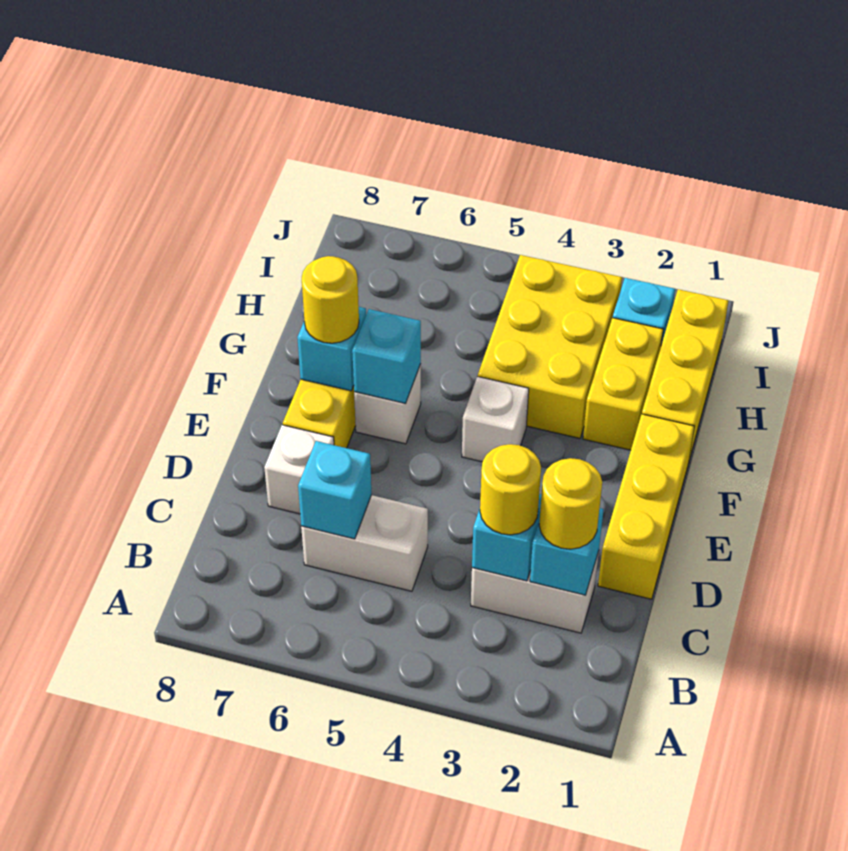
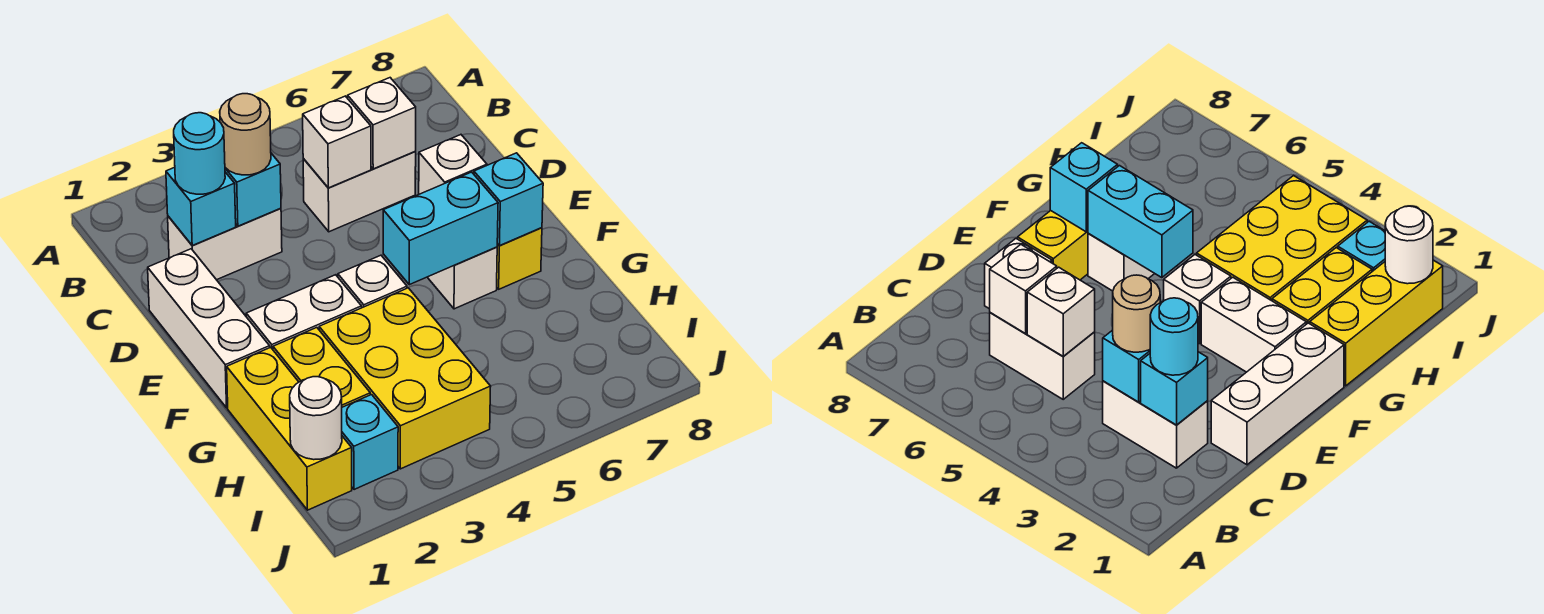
yellow 1x1 round brick [539,458,602,549] -> cyan 1x1 round brick [174,113,225,194]
yellow 1x1 round brick [480,444,541,535] -> tan 1x1 round brick [220,94,271,175]
none -> white 1x1 brick [303,96,371,188]
cyan 1x1 brick [298,441,371,539] -> white 1x1 brick [348,78,416,169]
yellow 1x3 brick [598,414,694,599] -> white 1x3 brick [148,249,270,408]
none -> white 1x2 brick [246,275,362,349]
cyan 1x1 brick [352,309,421,403] -> cyan 1x2 brick [383,172,498,285]
yellow 1x1 round brick [302,256,359,343] -> none
none -> white 1x1 round brick [290,377,342,460]

